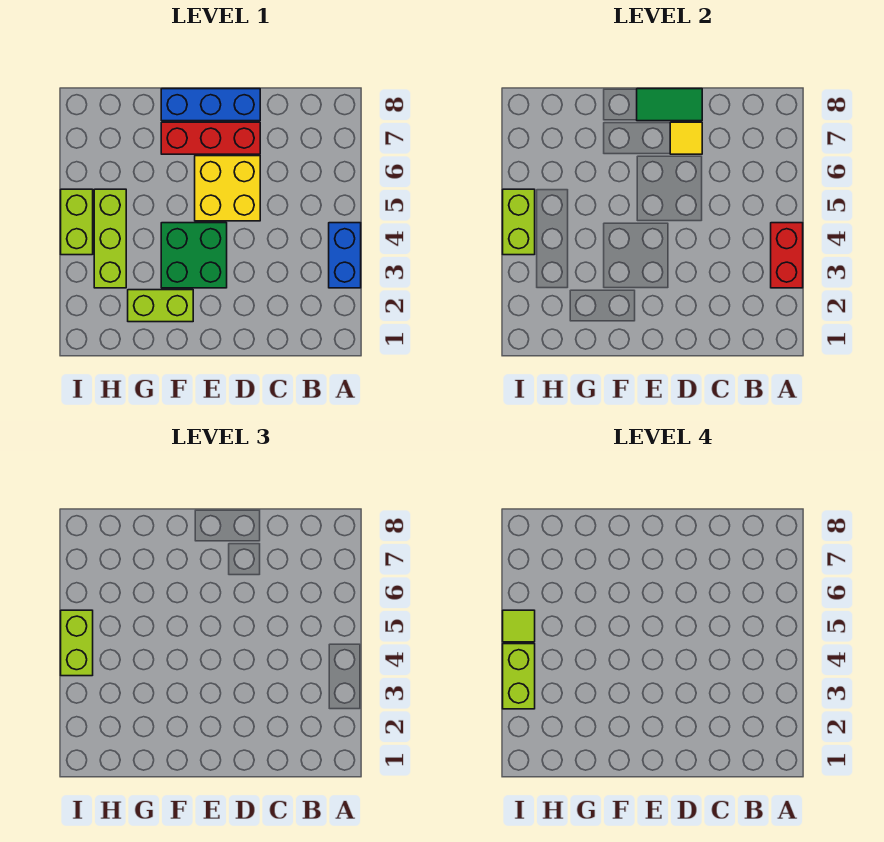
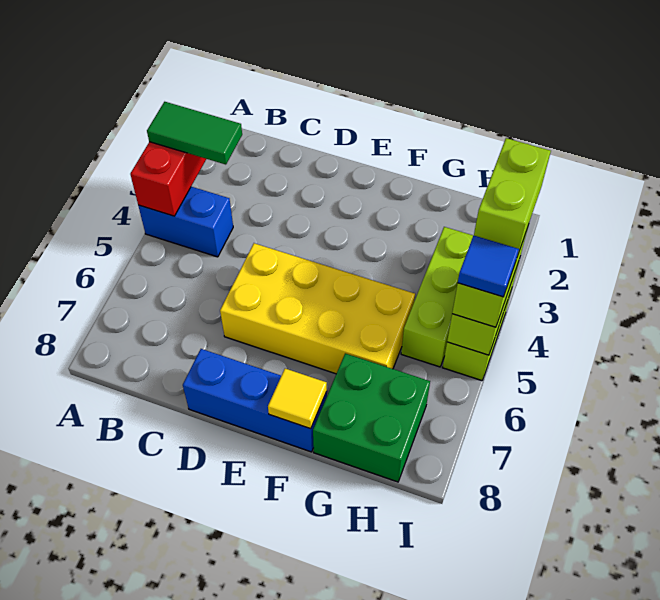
blue 1x2 brick [329,223,361,288] -> blue 1x2 brick turned to [138,187,233,257]
yellow 2x2 brick [195,156,260,221] -> yellow 2x4 brick [220,243,415,374]
red 1x3 brick [161,122,260,154] -> none
yellow 1x1 tile [670,122,702,154] -> yellow 1x1 tile moved to [268,369,327,429]
green 1x2 tile [637,89,702,121] -> green 1x2 tile moved to [147,102,242,165]
green 2x2 brick [161,223,227,288] -> green 2x2 brick moved to [313,353,430,482]
lime 1x2 brick [128,290,193,322] -> none
lime 1x1 tile [503,610,535,642] -> blue 1x1 tile [458,235,519,297]

